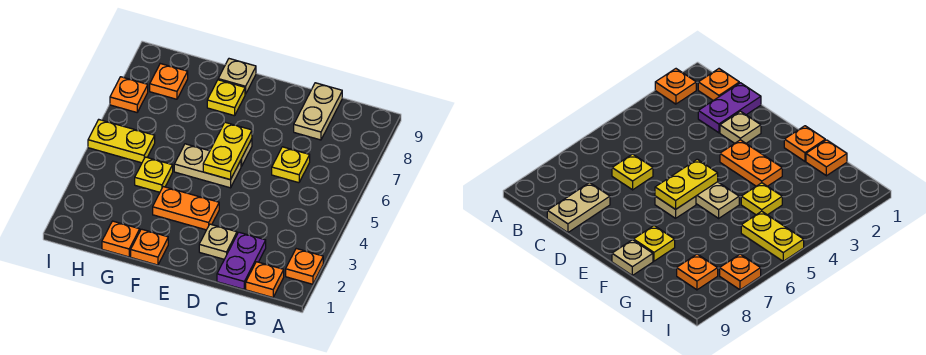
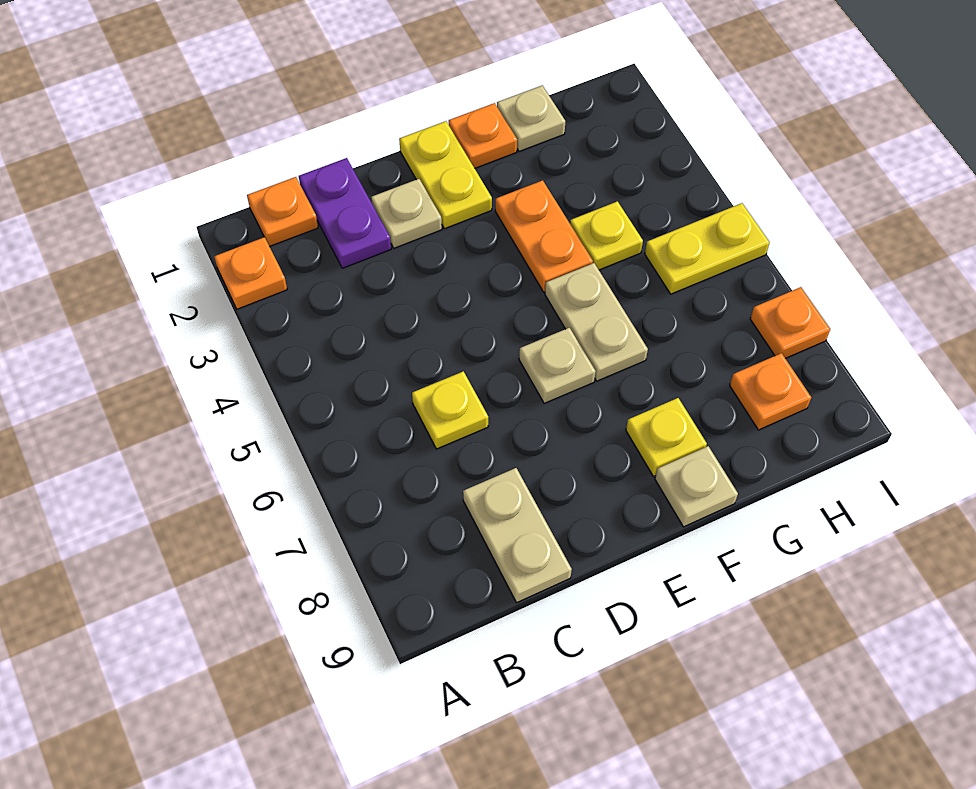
orange 1x2 plate [153,187,219,230] -> orange 1x2 plate turned to [495,180,593,292]
tan 1x2 plate [174,144,241,188] -> tan 1x2 plate turned to [545,263,648,381]
yellow 1x2 plate [203,122,252,180] -> yellow 1x2 plate moved to [399,121,492,229]
orange 1x1 plate [102,221,140,257] -> tan 1x1 plate [497,86,565,151]

